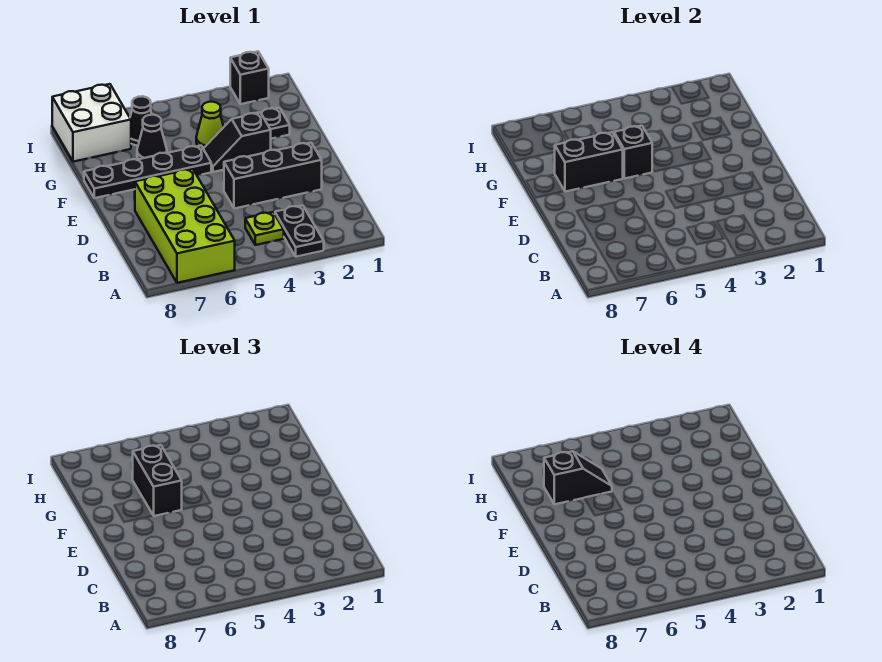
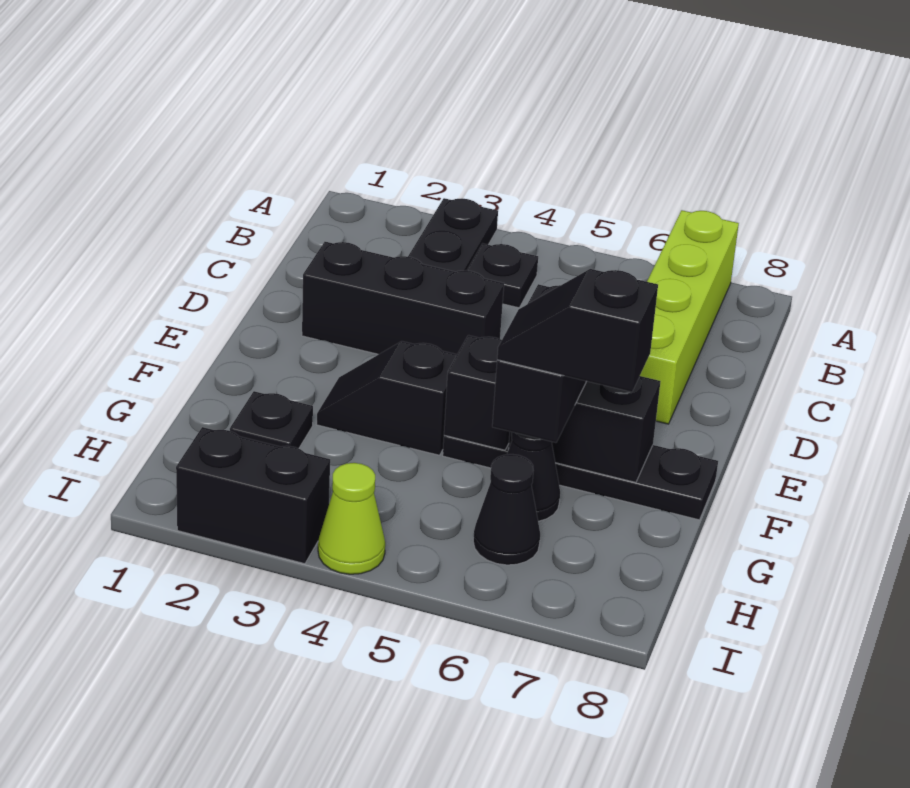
lime 2x4 brick [135,169,235,283] -> lime 1x4 brick [640,210,739,424]
lime 1x1 plate [245,212,284,245] -> black 1x1 plate [467,243,538,308]
black 1x2 slope [204,113,271,172] -> black 1x2 slope turned to [317,341,457,455]
lime 1x1 cone [196,102,224,149] -> lime 1x1 cone moved to [318,463,385,574]
white 2x2 brick [52,84,131,162] -> none
black 1x1 brick [230,51,269,104] -> black 1x2 brick [176,427,330,564]

